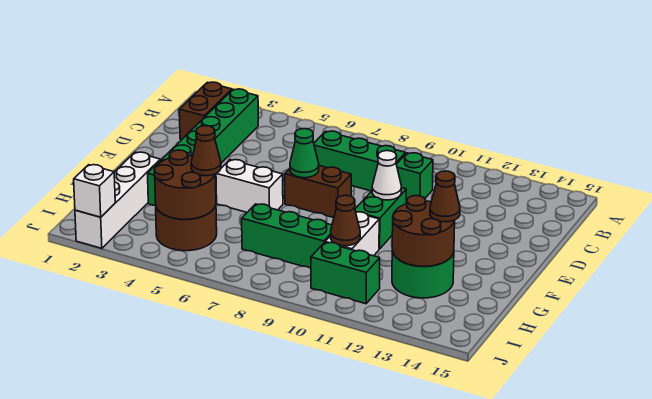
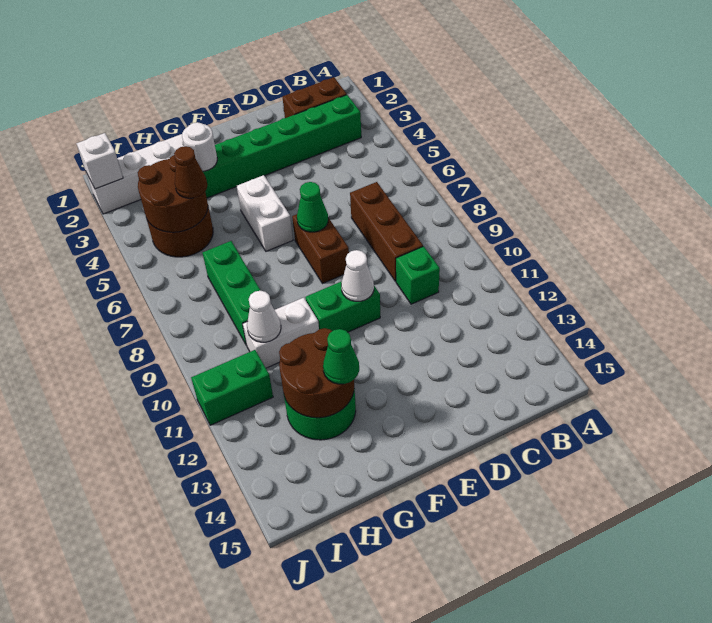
green 1x3 brick [314,131,406,191] -> brown 1x3 brick [350,182,423,281]
none -> white 1x1 round brick [182,122,217,171]
brown 1x1 cone [430,171,460,222] -> green 1x1 cone [323,329,359,384]
brown 1x1 cone [331,195,360,246] -> white 1x1 cone [247,291,281,342]
green 1x2 brick [311,242,380,304] -> green 1x2 brick turned to [191,350,273,425]

